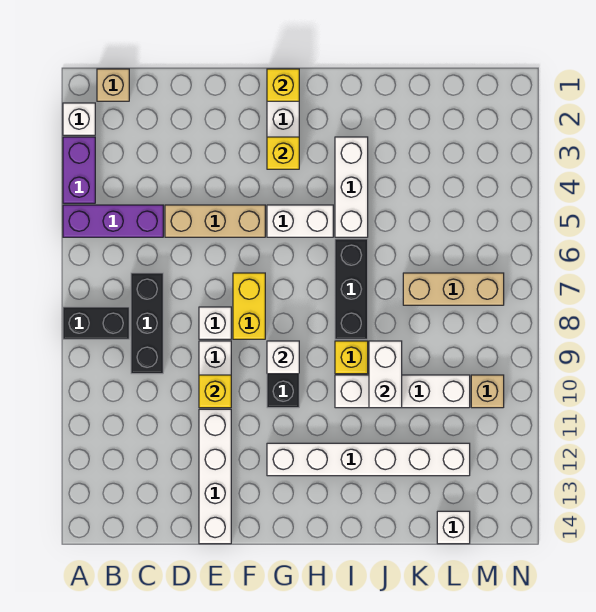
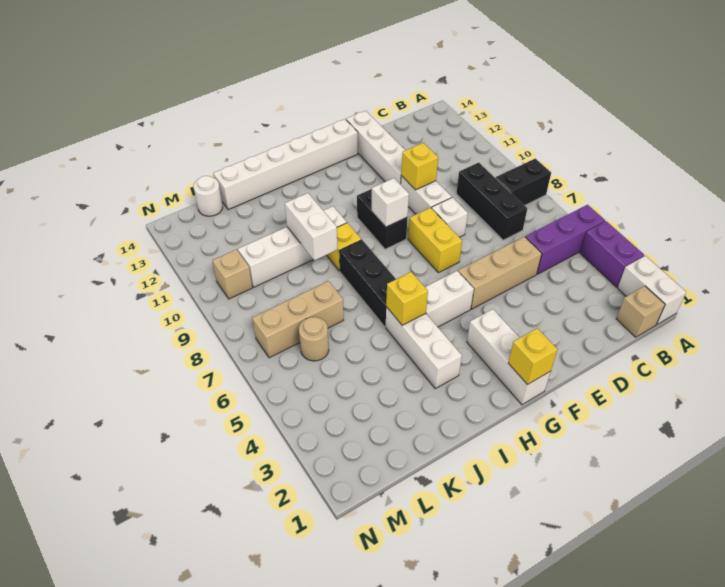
white 1x1 brick [63,103,95,135] -> white 1x2 brick [618,256,686,325]
yellow 1x1 brick [267,137,299,169] -> yellow 1x1 brick moved to [386,272,428,325]
white 1x6 brick [267,443,470,476] -> white 1x6 brick moved to [213,119,358,210]
none -> tan 1x1 round brick [299,317,329,361]
white 1x1 brick [437,511,470,544] -> white 1x1 round brick [194,176,223,216]

